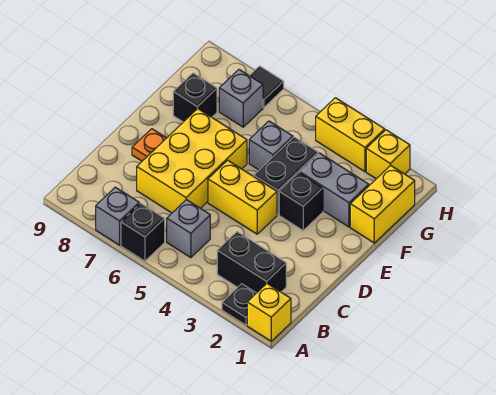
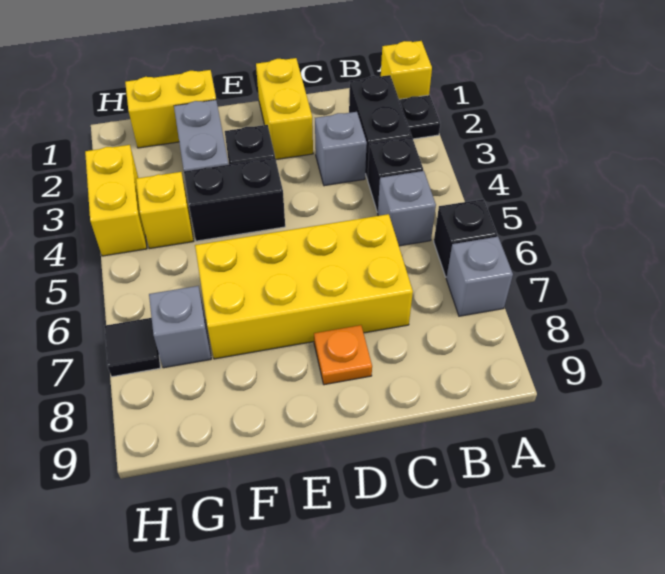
yellow 2x3 brick [137,109,247,213] -> yellow 2x4 brick [195,214,413,359]
yellow 1x2 brick [208,160,277,234] -> yellow 1x2 brick moved to [256,58,313,160]
grey 1x1 brick [249,121,293,170] -> grey 1x1 brick moved to [315,112,367,186]
black 1x1 brick [173,73,217,122] -> black 1x1 brick moved to [368,137,423,212]
yellow 1x1 brick [366,130,410,179] -> yellow 1x1 brick moved to [136,172,193,249]

